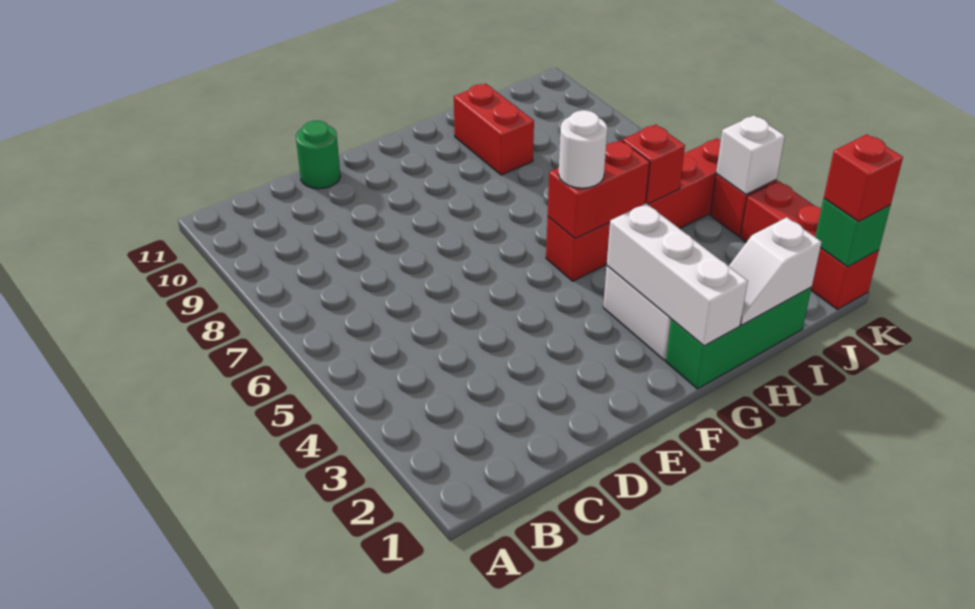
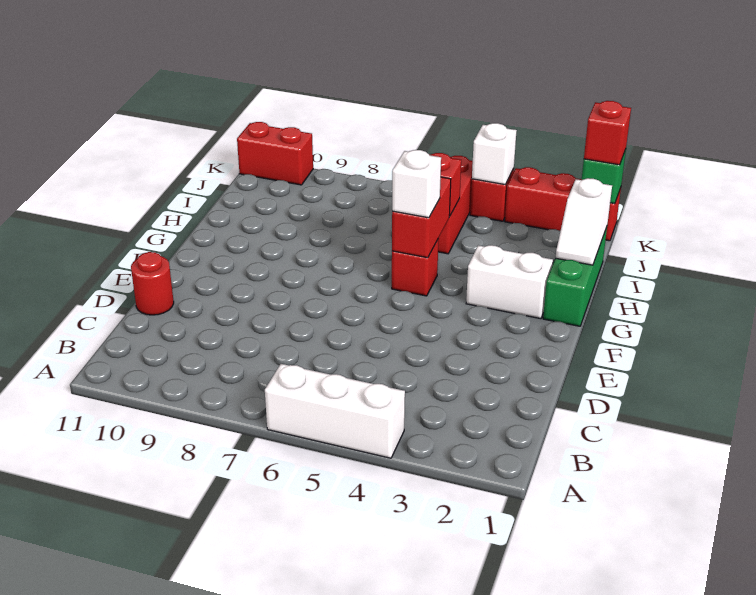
green 1x1 round brick [296,121,340,189] -> red 1x1 round brick [131,252,174,315]
white 1x3 brick [607,203,748,346] -> white 1x3 brick moved to [265,364,405,458]
white 1x1 round brick [559,110,607,188] -> white 1x1 brick [392,150,441,218]
red 1x2 brick [454,84,534,175] -> red 1x2 brick moved to [237,122,313,185]

